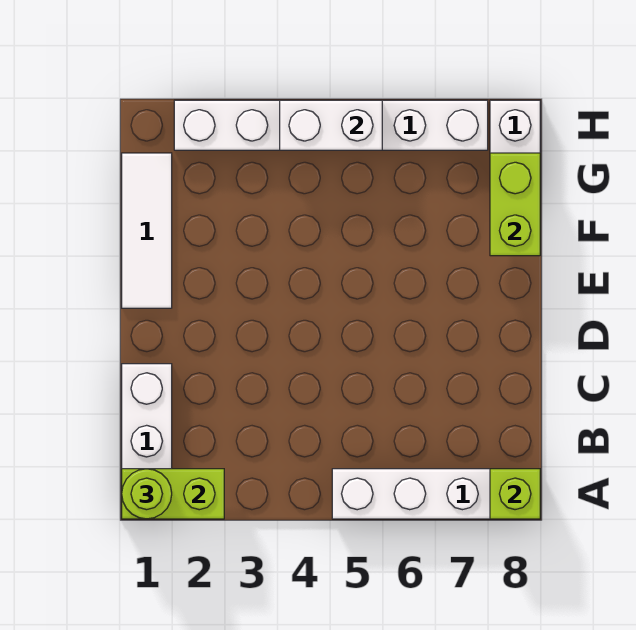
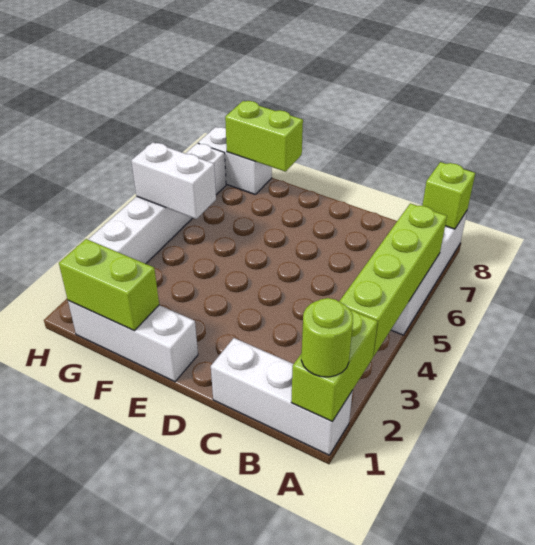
none -> lime 1x4 brick [339,203,447,357]
white 1x3 tile [122,153,172,308] -> white 1x3 brick [68,301,198,382]
none -> lime 1x2 brick [59,239,159,331]
white 1x2 brick [280,100,382,150] -> white 1x2 brick turned to [131,142,216,219]

